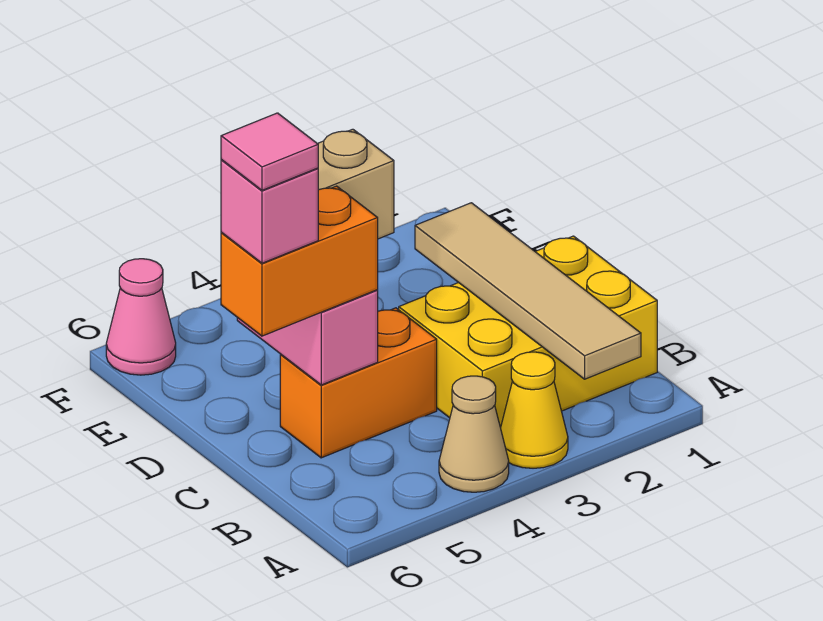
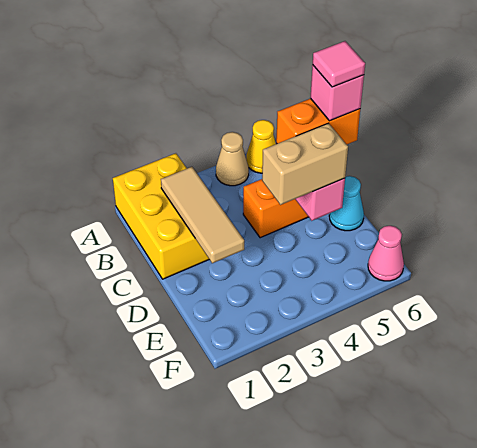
tan 1x4 tile [415,203,641,379] -> tan 1x3 tile [161,167,244,263]
yellow 1x1 cone [501,352,568,468] -> yellow 1x1 cone moved to [246,120,276,173]
yellow 2x3 brick [399,236,657,428] -> yellow 2x3 brick turned to [113,153,209,279]
none -> cyan 1x1 cone [329,176,364,231]

